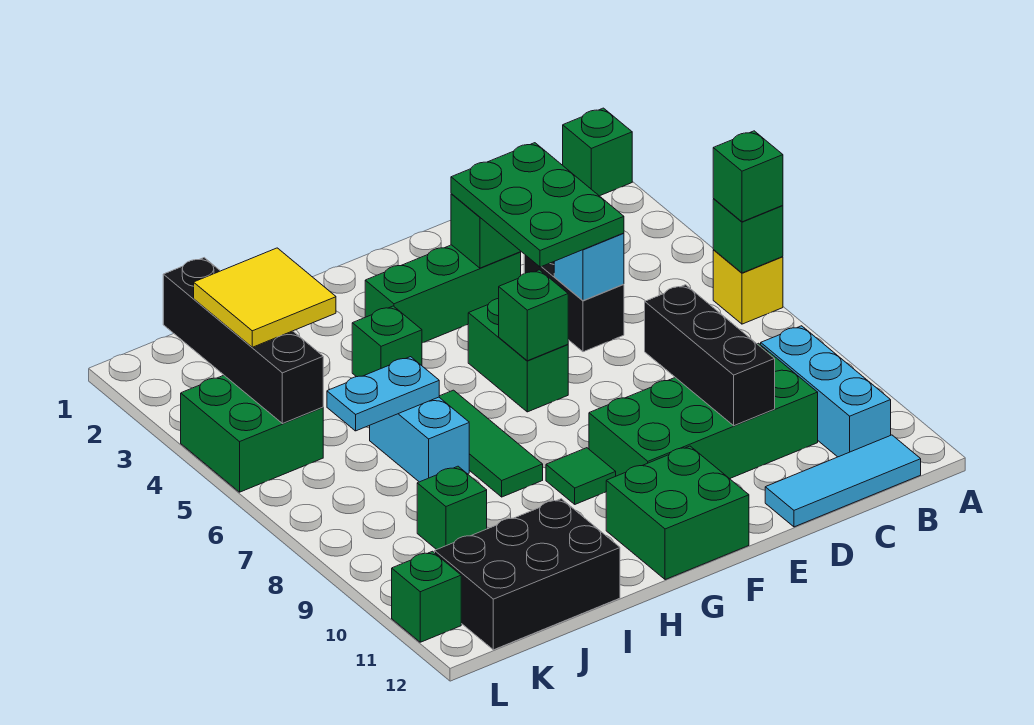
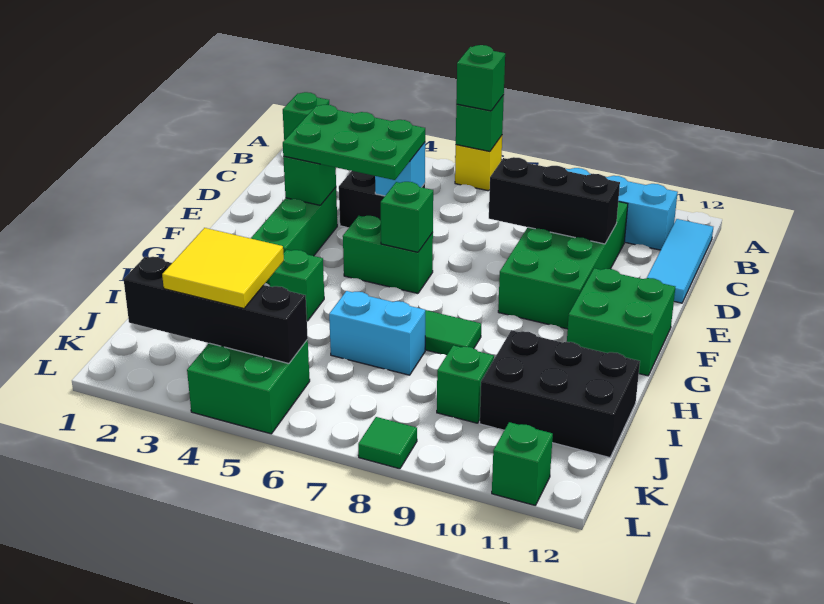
green 1x1 tile [546,448,616,504] -> green 1x1 tile moved to [358,417,417,469]
cyan 1x2 plate [327,357,439,431] -> none
black 2x3 brick [435,499,620,650] -> black 2x3 brick turned to [480,330,640,458]

